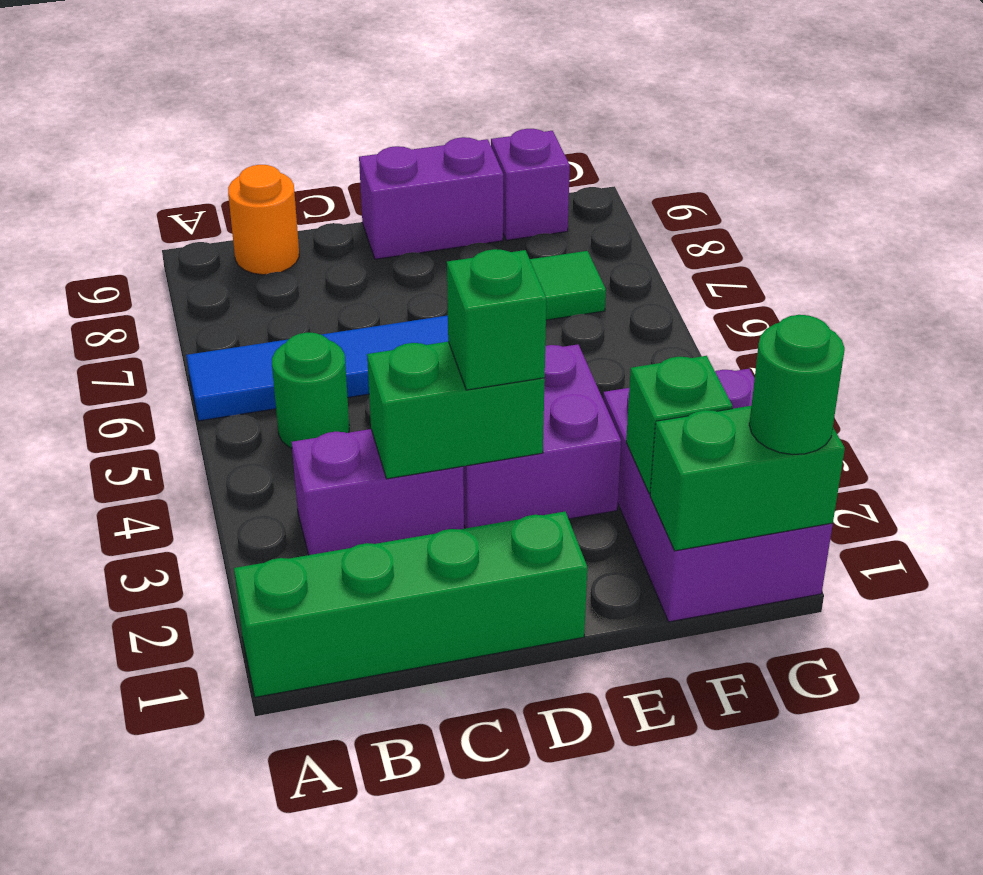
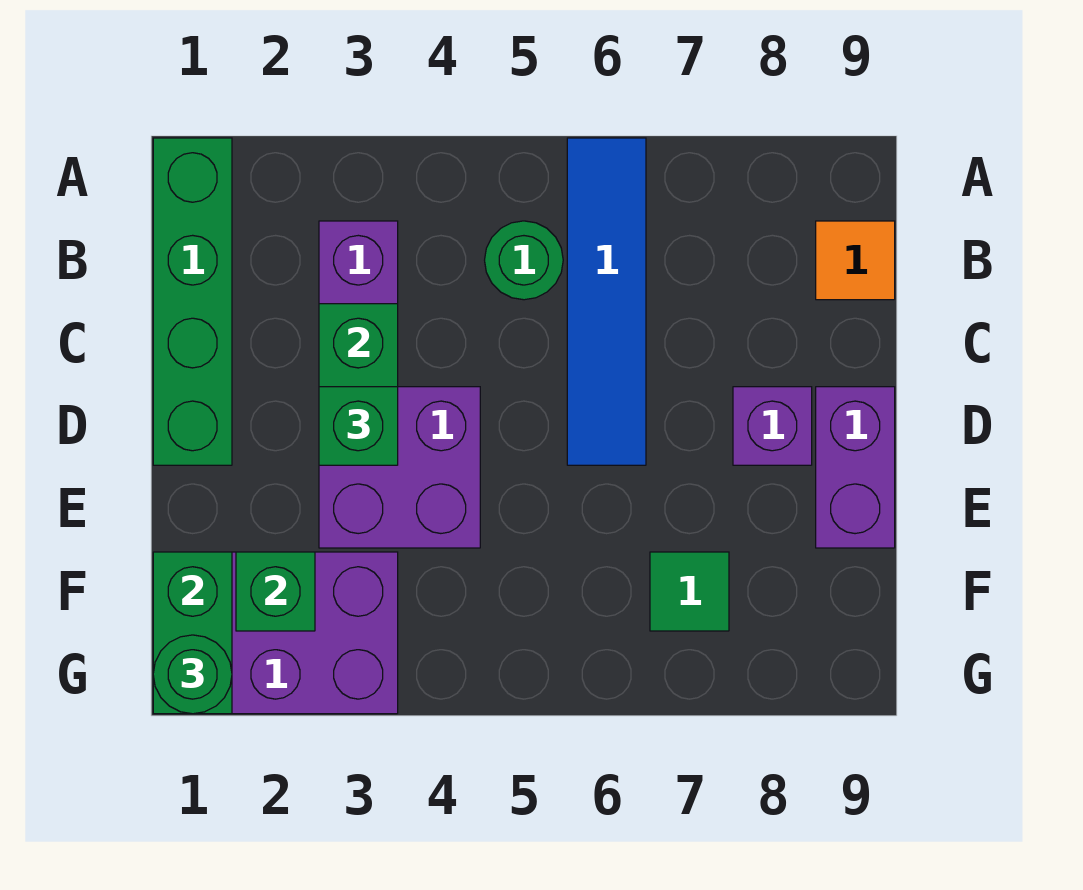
orange 1x1 round brick [228,165,299,275] -> orange 1x1 tile [816,221,895,300]
purple 1x1 brick [491,129,570,240] -> purple 1x1 brick moved to [733,387,812,465]

